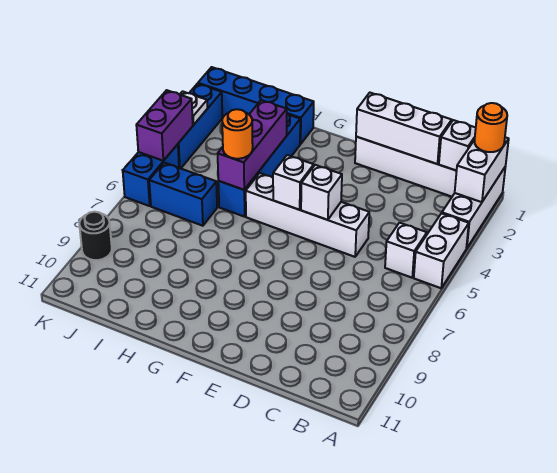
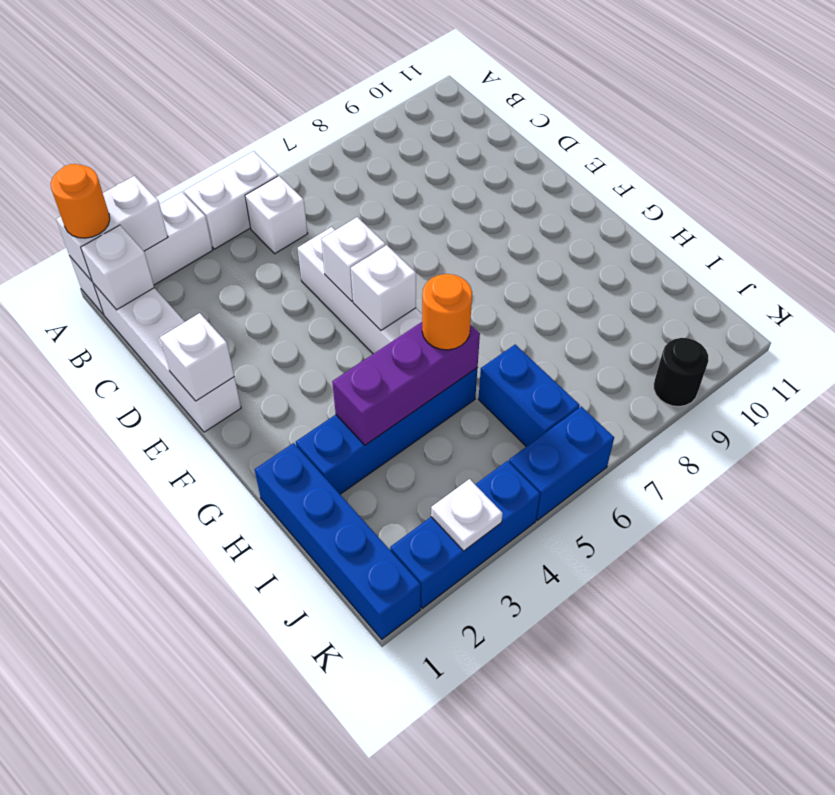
white 1x3 brick [356,93,452,164] -> white 1x1 brick [160,313,234,401]
purple 1x2 brick [136,90,193,161] -> none

